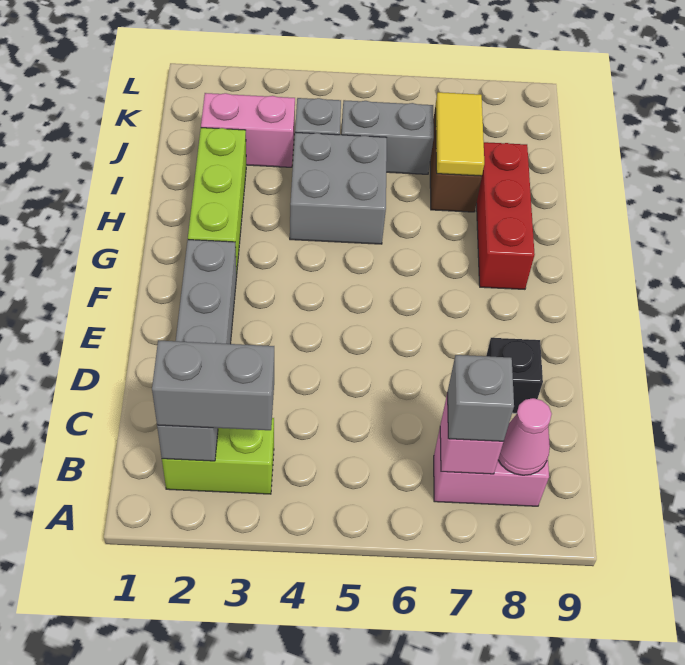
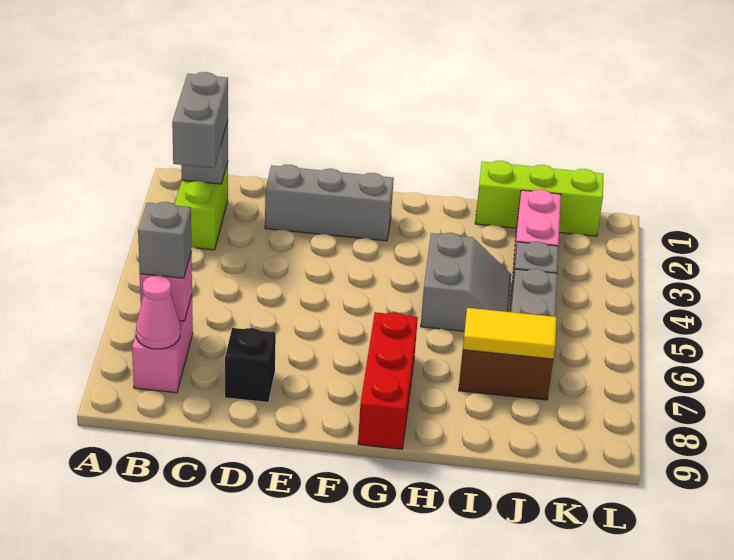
lime 1x3 brick [188,128,246,275] -> lime 1x3 brick moved to [475,161,603,236]
red 1x3 brick [477,142,535,289] -> red 1x3 brick turned to [358,312,418,449]
grey 2x2 brick [290,132,387,244] -> grey 2x2 slope [421,233,511,331]

